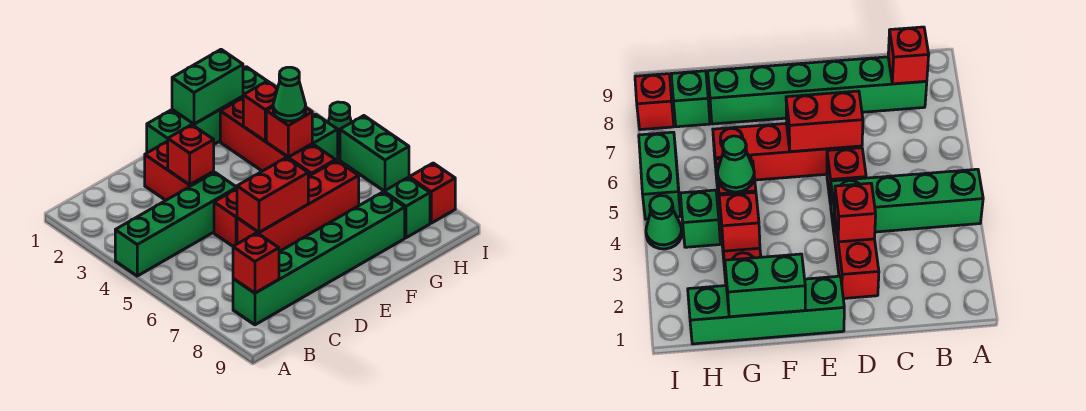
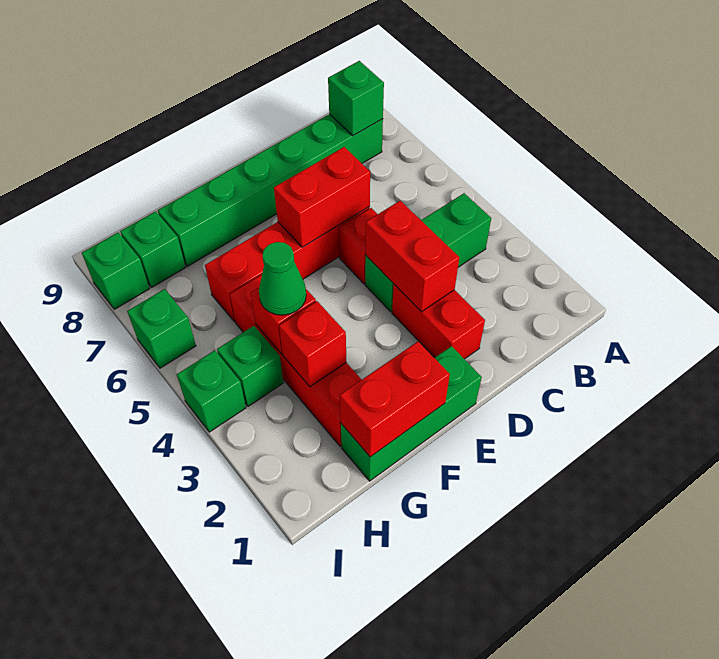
green 1x4 brick [115,172,237,276] -> green 1x3 brick [365,193,491,312]
red 1x1 brick [233,233,279,293] -> green 1x1 brick [328,61,384,136]
red 1x1 brick [168,125,214,185] -> red 1x2 brick [366,201,459,312]
green 1x4 brick [147,67,267,153] -> green 1x3 brick [341,346,482,481]
green 1x2 brick [172,50,243,124] -> red 1x2 brick [340,341,450,457]
green 1x1 cone [328,102,351,156] -> green 1x1 brick [177,350,246,432]
green 1x2 brick [340,116,409,191] -> green 1x1 brick [127,289,196,368]
red 1x1 brick [409,163,455,223] -> green 1x1 brick [82,233,150,309]

